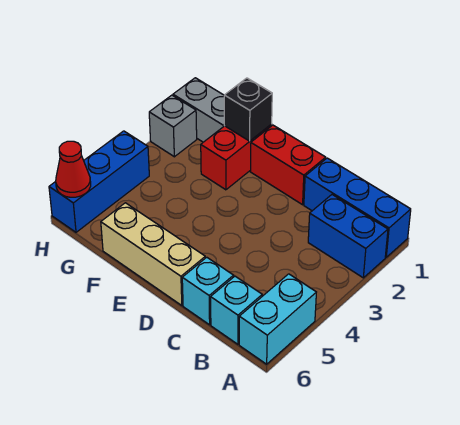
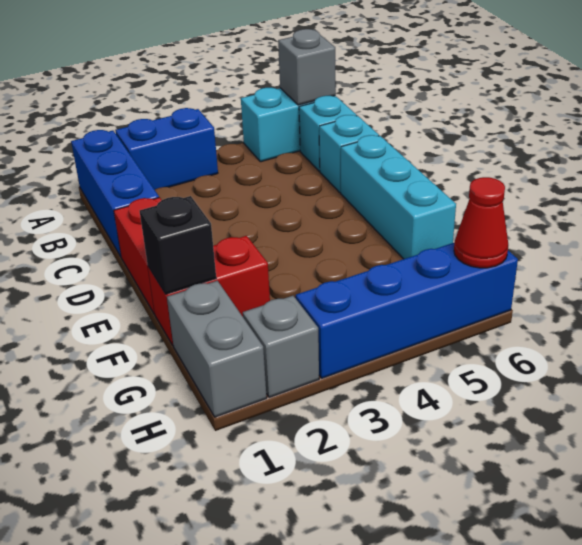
blue 1x2 brick [308,195,388,278] -> blue 1x2 brick turned to [115,108,218,190]
none -> grey 1x1 brick [278,29,336,105]
tan 1x3 brick [101,203,205,306] -> cyan 1x3 brick [341,135,456,259]
blue 1x3 brick [49,131,149,232] -> blue 1x4 brick [296,243,518,378]

